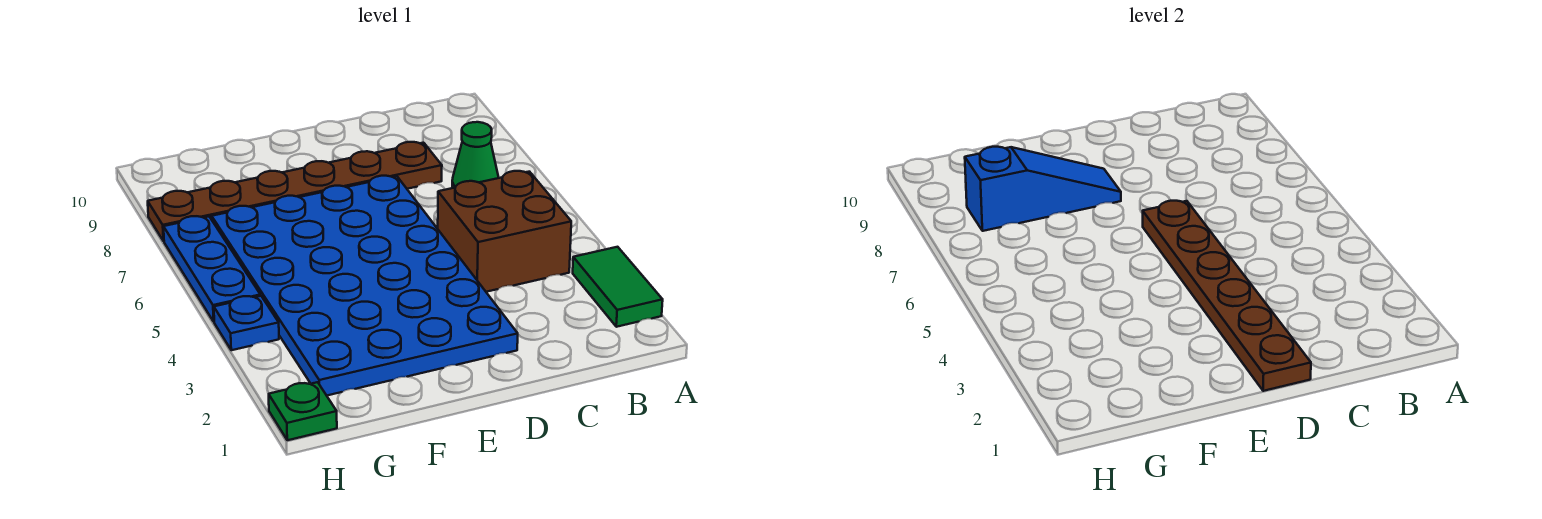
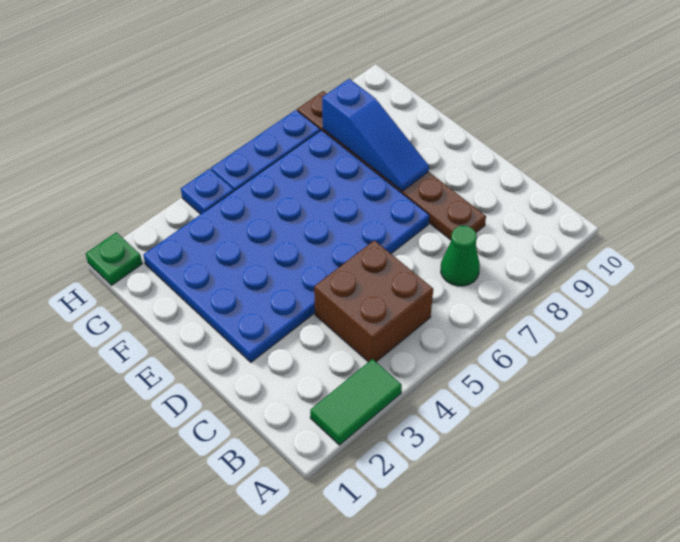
brown 1x6 plate [1143,201,1311,391] -> none

